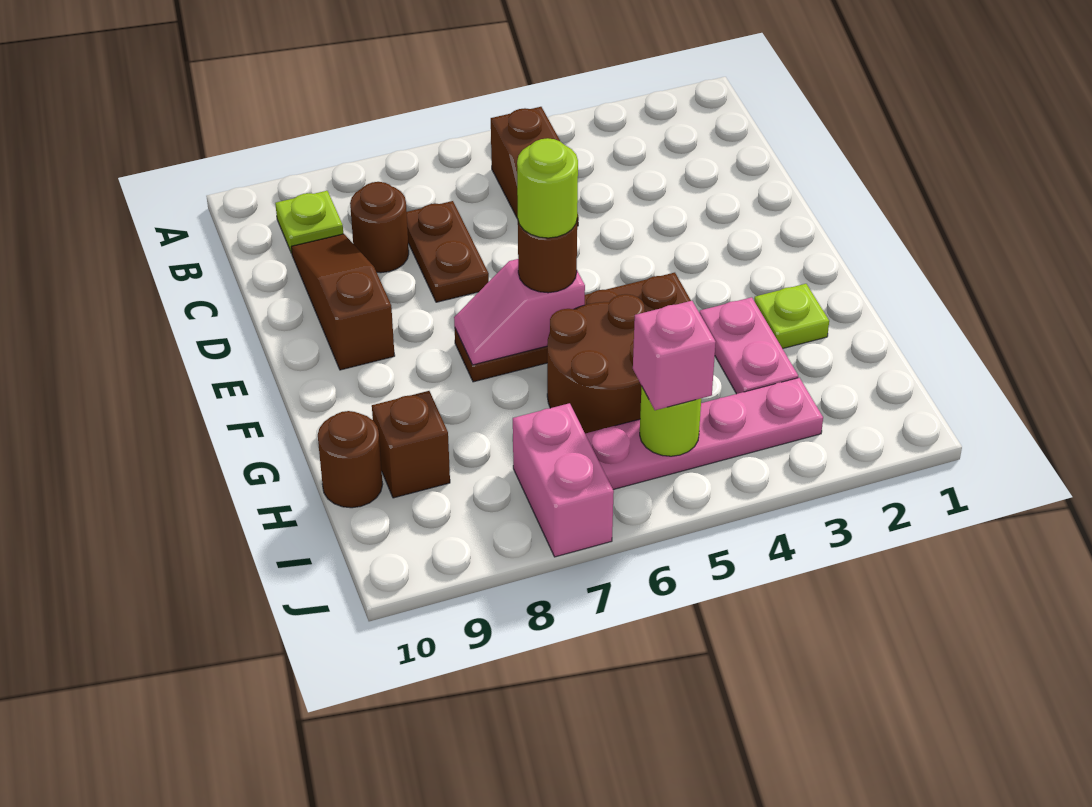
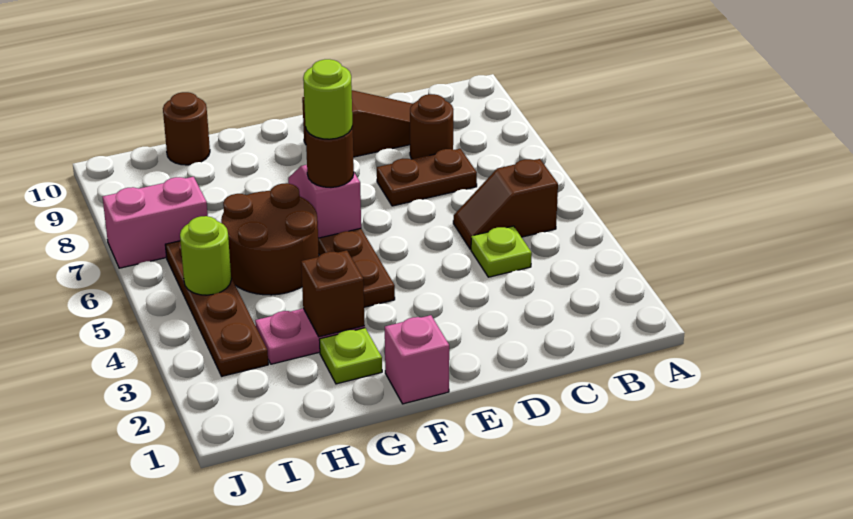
lime 1x1 plate [275,191,343,253] -> lime 1x1 plate moved to [471,226,532,277]
brown 1x1 brick [372,391,450,498] -> brown 1x1 brick moved to [301,250,365,337]
pink 1x4 plate [585,378,823,490] -> brown 1x4 plate [165,241,268,376]
pink 1x1 brick [633,301,716,410] -> pink 1x1 brick moved to [385,315,449,404]

